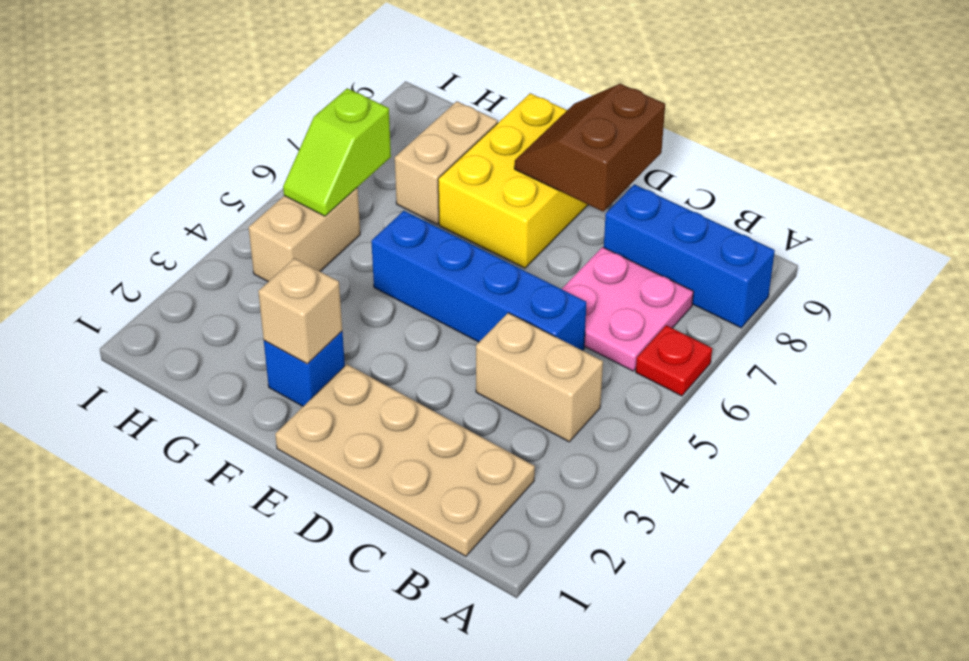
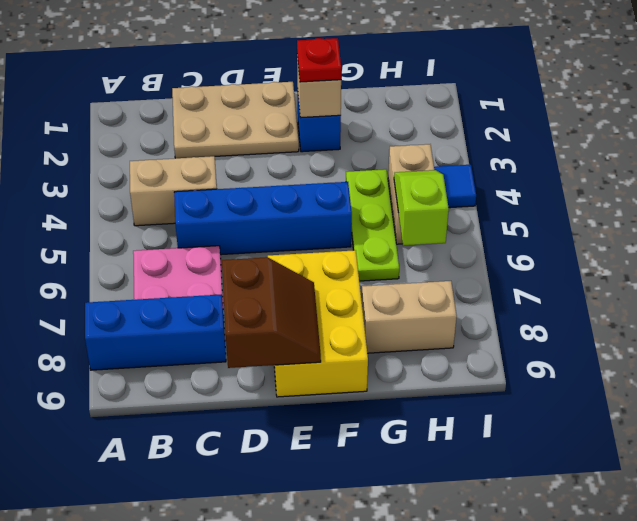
red 1x1 plate [636,325,712,396] -> red 1x1 plate moved to [297,38,341,82]
tan 2x4 plate [275,364,535,556] -> tan 2x3 plate [172,82,299,158]
none -> lime 1x3 plate [346,169,399,281]
tan 1x2 brick [395,101,498,224] -> tan 1x2 brick turned to [362,281,457,353]
none -> blue 1x1 tile [434,165,476,208]

